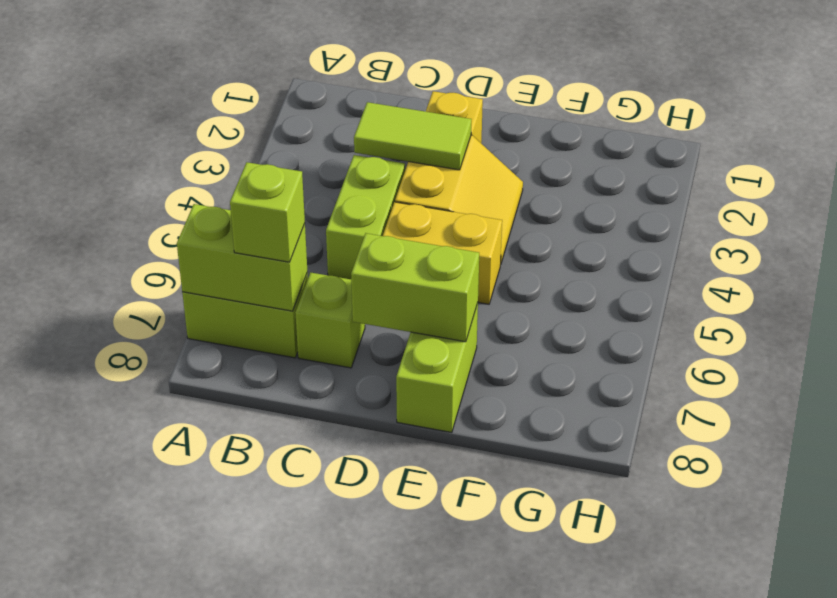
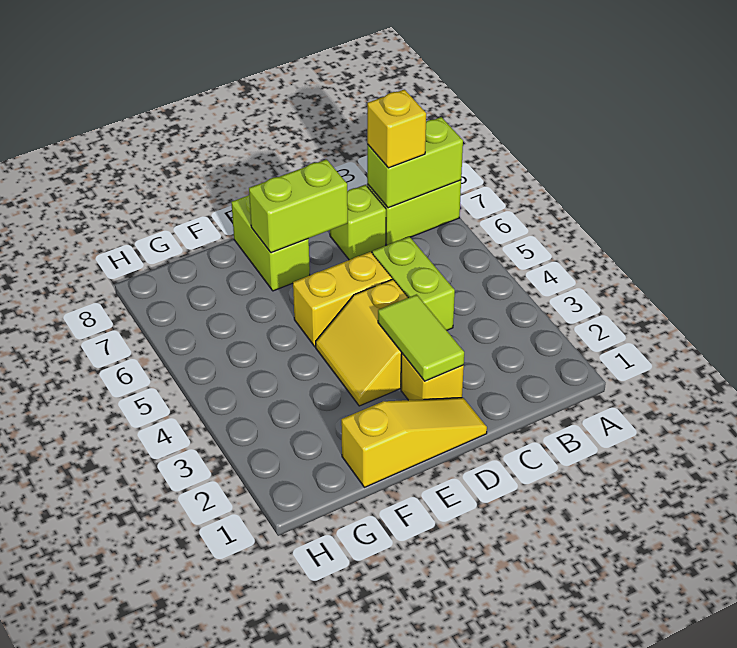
lime 1x1 brick [230,162,305,262] -> yellow 1x1 brick [367,89,426,168]
lime 1x2 tile [354,102,471,170] -> lime 1x2 tile turned to [378,294,464,381]
none -> yellow 1x3 slope [341,398,487,487]

